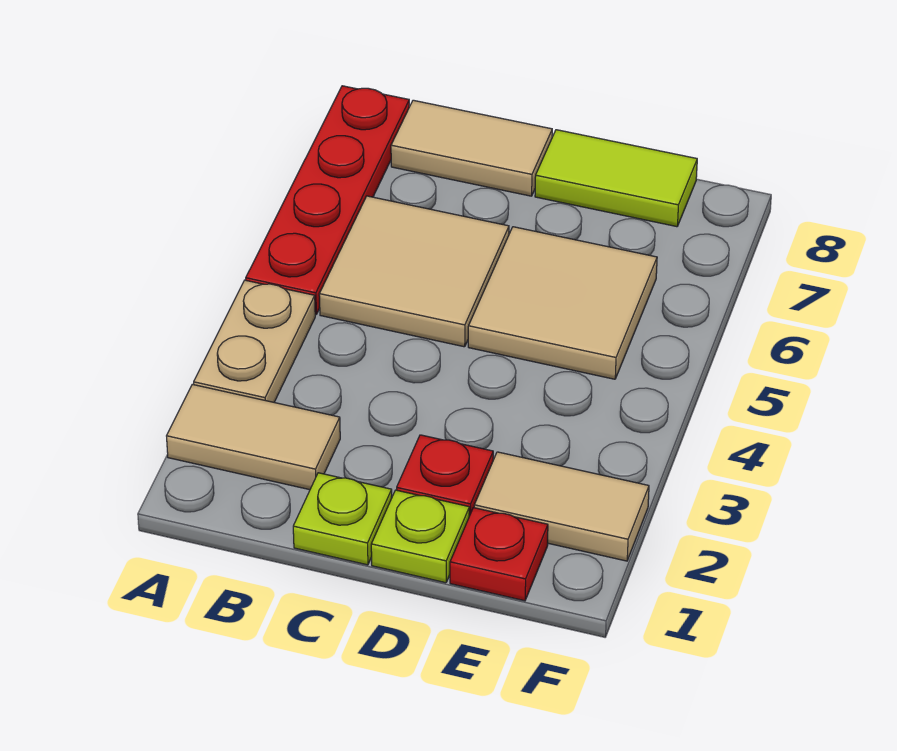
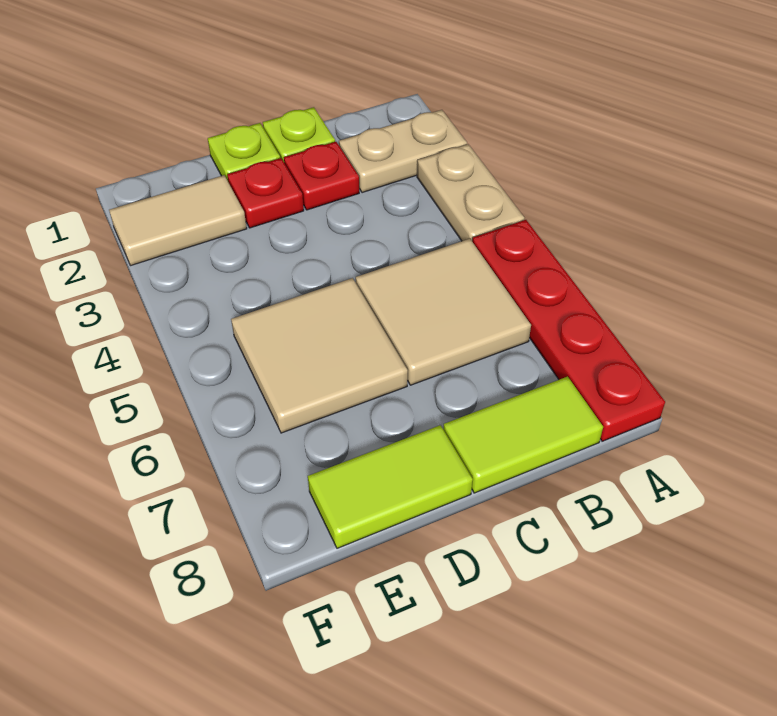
tan 1x2 tile [167,384,340,490] -> tan 1x2 plate [339,110,467,193]
tan 1x2 tile [391,100,552,196] -> lime 1x2 tile [443,376,603,493]
red 1x1 plate [450,508,548,601] -> red 1x1 plate moved to [284,142,359,210]

